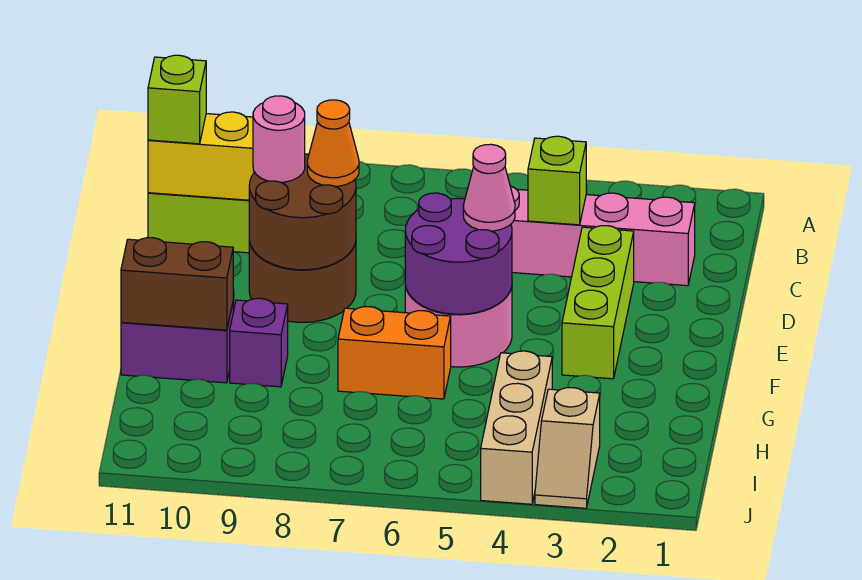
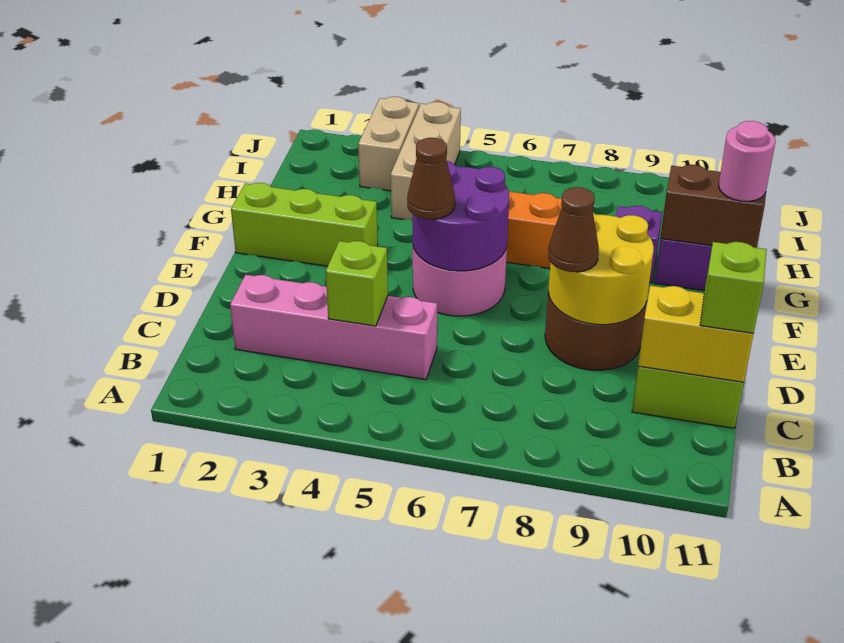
lime 1x3 brick [562,226,634,379] -> lime 1x3 brick turned to [231,183,378,266]
brown 2x2 round brick [249,154,356,270] -> yellow 2x2 round brick [548,212,654,325]
orange 1x1 cone [307,100,359,186] -> brown 1x1 cone [548,187,599,272]
pink 1x1 round brick [253,96,305,182] -> pink 1x1 round brick moved to [719,121,776,201]
pink 1x1 cone [463,144,515,231] -> brown 1x1 cone [407,138,455,219]
tan 1x2 slope [535,388,600,508] -> tan 1x2 brick [358,97,419,191]

